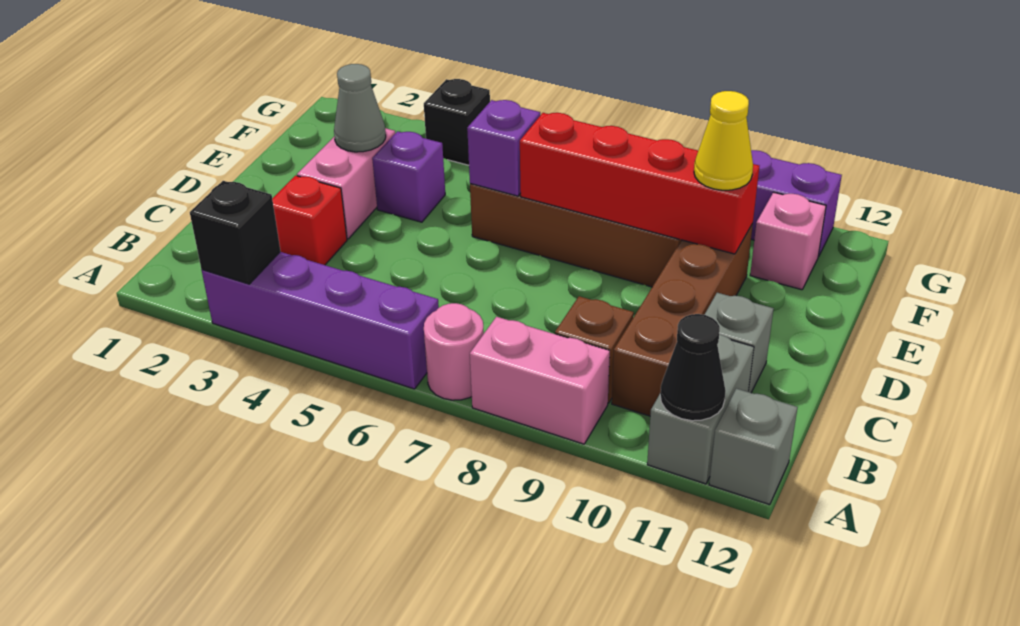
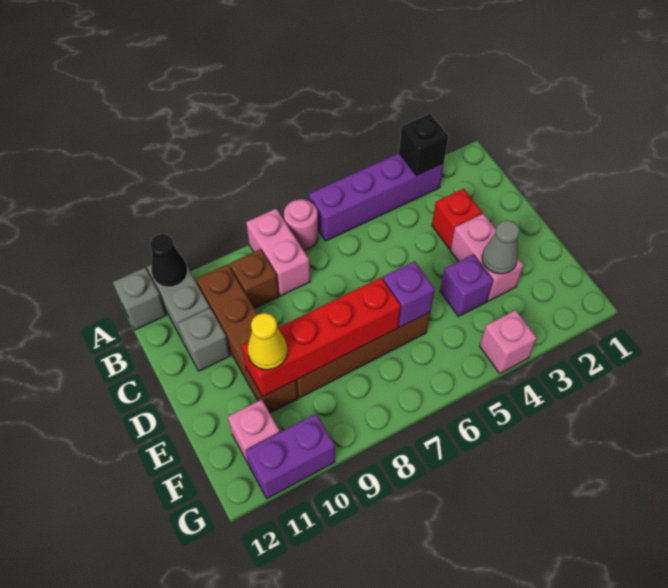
pink 1x2 brick [470,317,610,444] -> pink 1x2 brick turned to [246,209,310,296]
black 1x1 brick [424,79,490,165] -> pink 1x1 brick [480,310,537,373]

